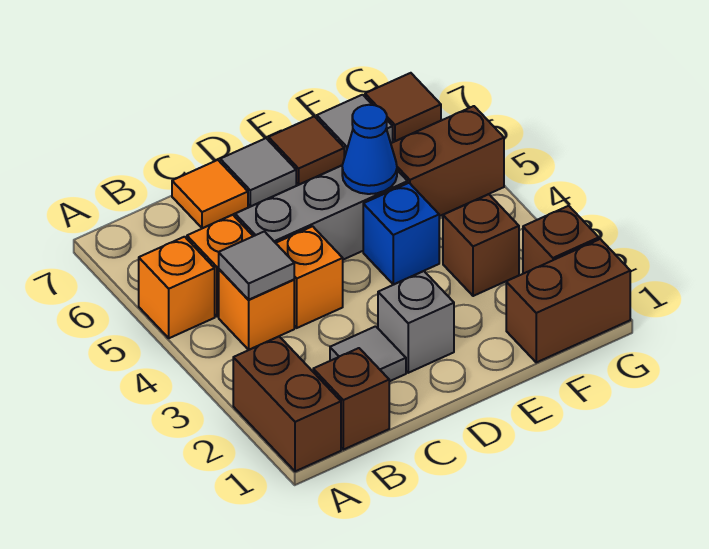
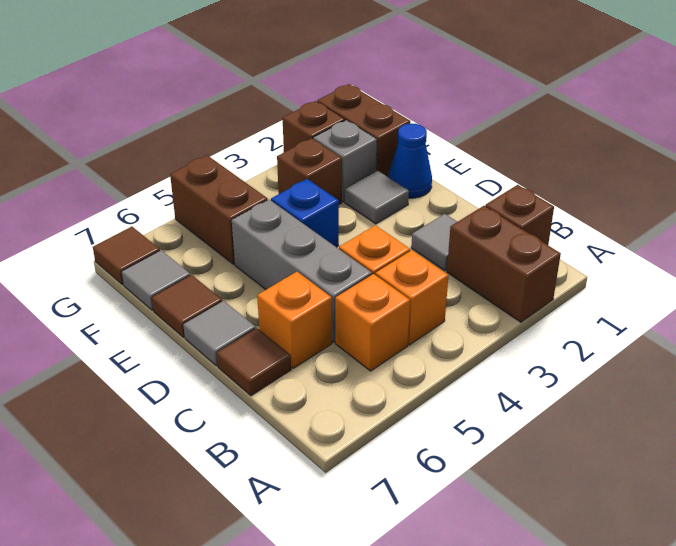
brown 1x2 brick [233,337,341,471] -> brown 1x2 brick turned to [447,206,561,322]
orange 1x1 brick [139,237,215,338] -> orange 1x1 brick moved to [257,272,332,368]
grey 1x1 tile [219,231,294,300] -> grey 1x1 tile moved to [345,171,409,224]
orange 1x1 tile [172,160,248,228] -> brown 1x1 tile [217,328,291,396]
grey 1x1 brick [378,271,454,373] -> grey 1x1 brick moved to [313,120,377,202]
blue 1x1 cone [342,105,397,194] -> blue 1x1 cone moved to [388,123,432,198]

